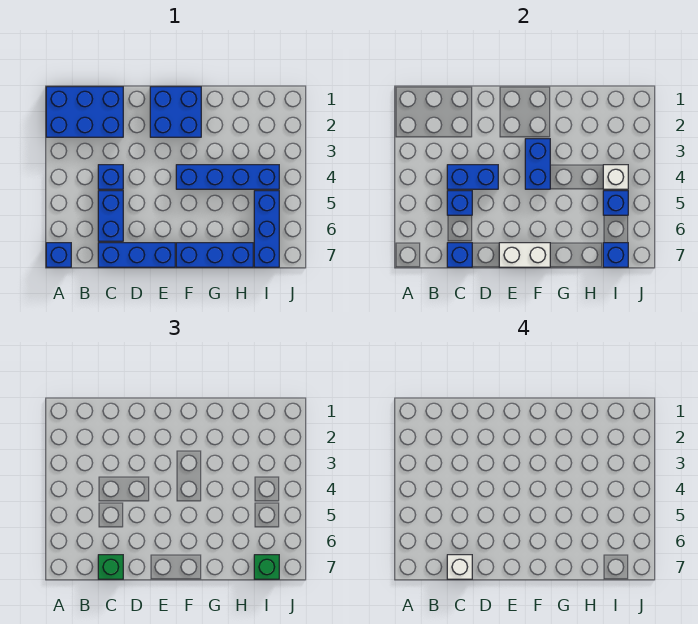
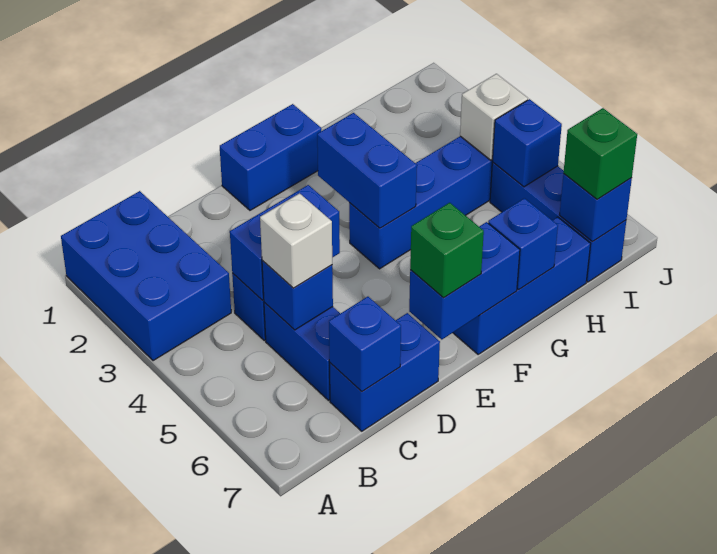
blue 2x3 brick [46,87,123,137] -> blue 2x3 brick turned to [61,191,231,361]
blue 1x1 brick [46,243,71,267] -> blue 1x1 brick moved to [488,198,558,290]
blue 1x3 brick [98,243,175,267] -> blue 1x2 brick [330,313,440,431]
green 1x1 brick [98,555,123,579] -> green 1x1 brick moved to [410,203,484,298]
white 1x1 brick [447,555,472,579] -> white 1x1 brick moved to [260,193,332,288]
blue 2x2 brick [150,87,201,137] -> blue 1x2 brick [220,104,321,210]
white 1x2 brick [499,243,550,267] -> blue 1x2 brick [409,222,520,339]

